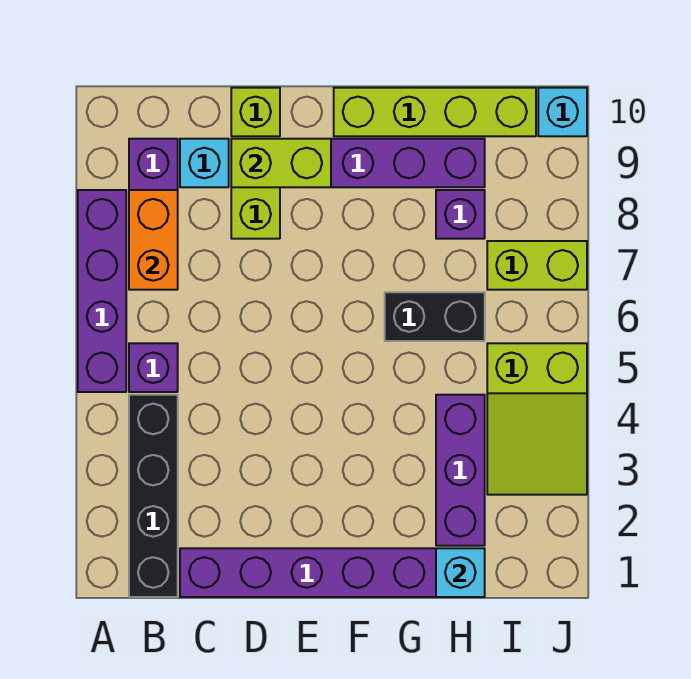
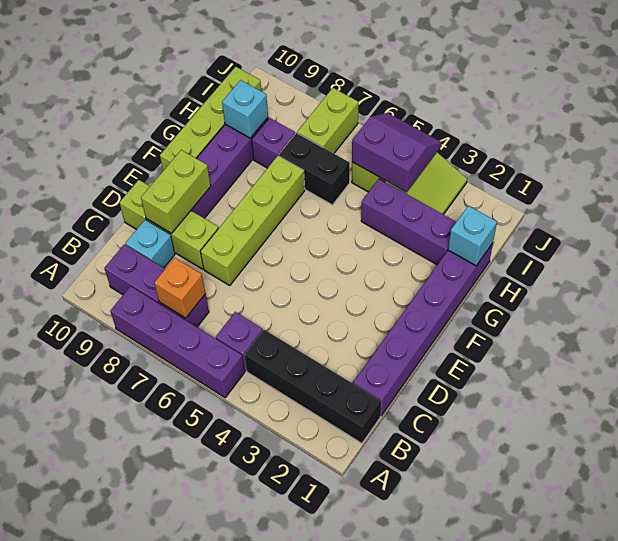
orange 1x2 brick [129,190,178,290] -> orange 1x1 brick [154,258,205,318]
none -> lime 1x4 brick [200,156,305,285]
black 1x2 brick [385,292,485,341] -> black 1x2 brick turned to [279,133,350,205]
none -> purple 2x2 slope [352,113,442,192]
cyan 1x1 brick [538,88,587,136] -> cyan 1x1 brick moved to [222,80,268,138]

